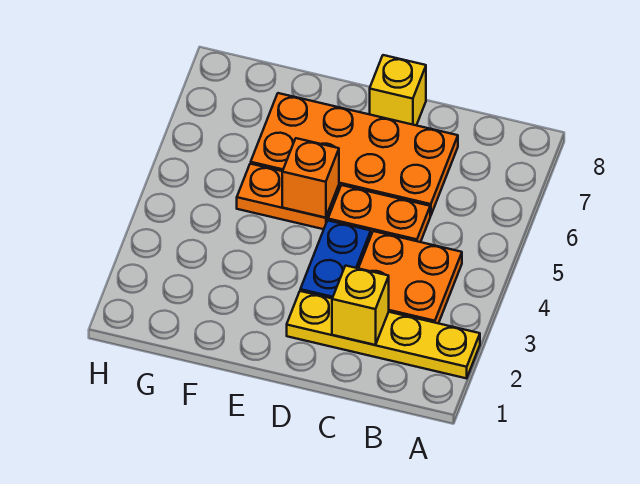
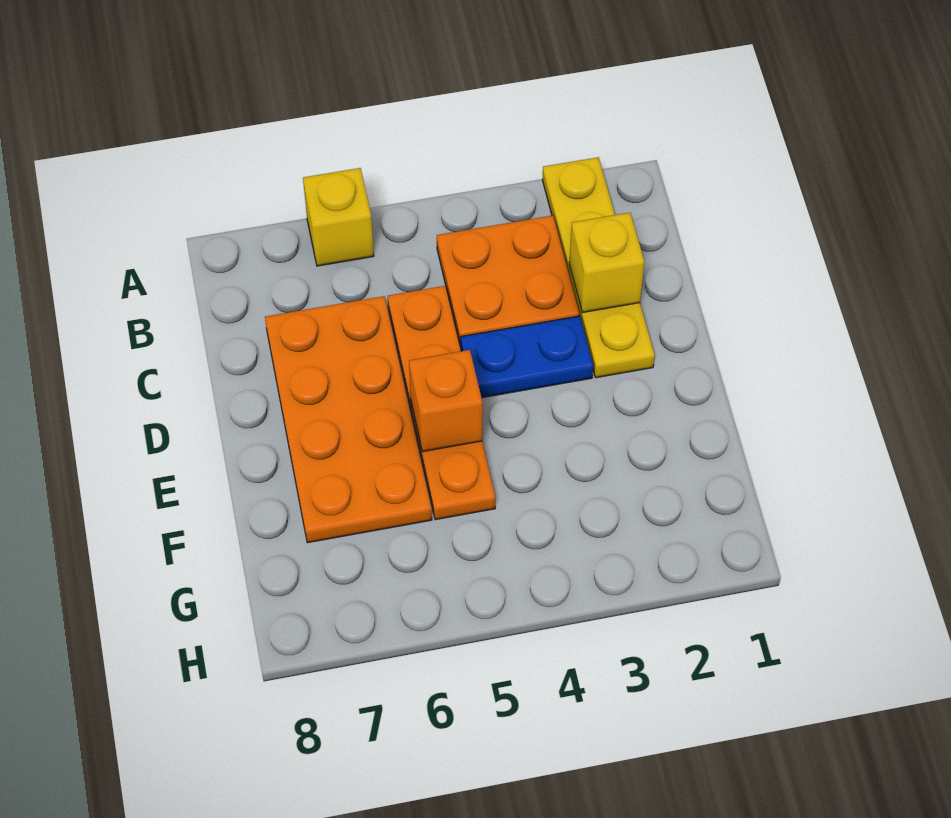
yellow 1x1 brick [370,55,426,125] -> yellow 1x1 brick moved to [303,168,374,266]

